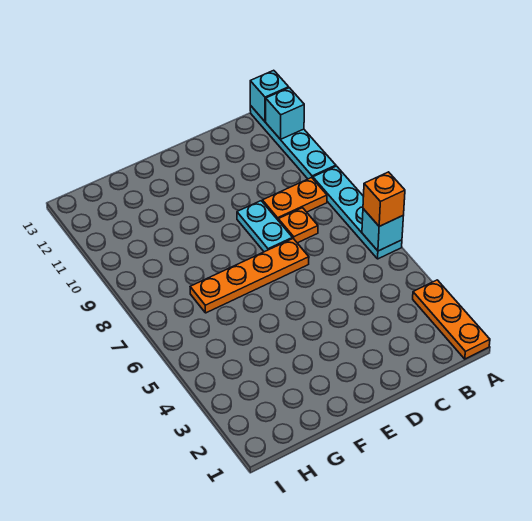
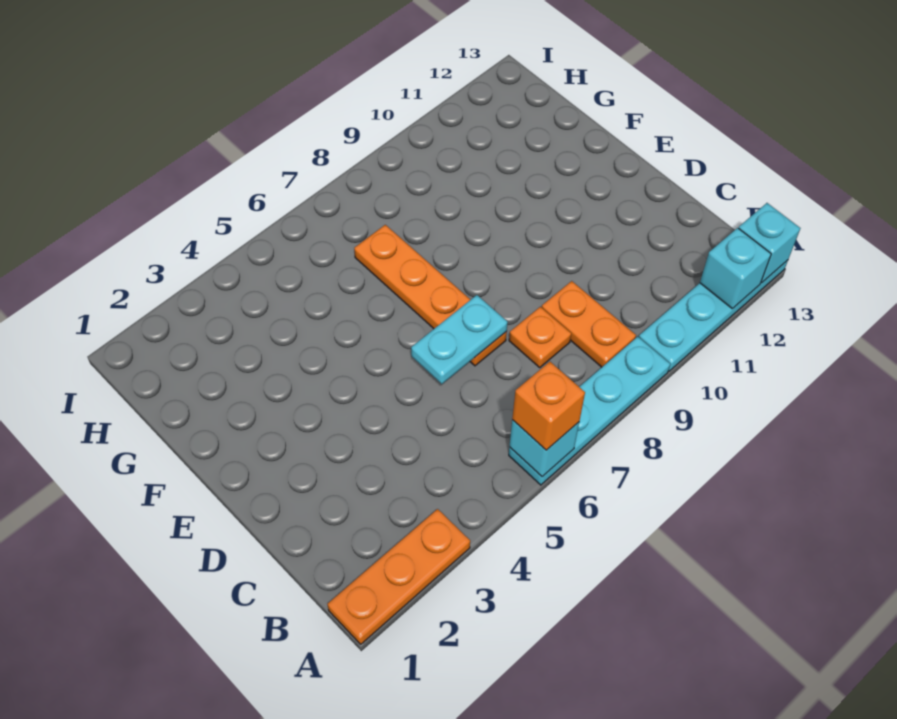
cyan 1x2 plate [237,201,292,252] -> cyan 1x2 plate moved to [411,295,508,384]

